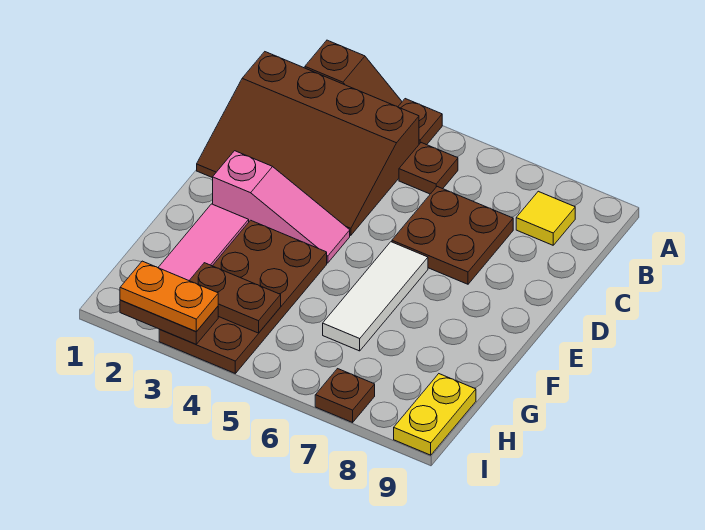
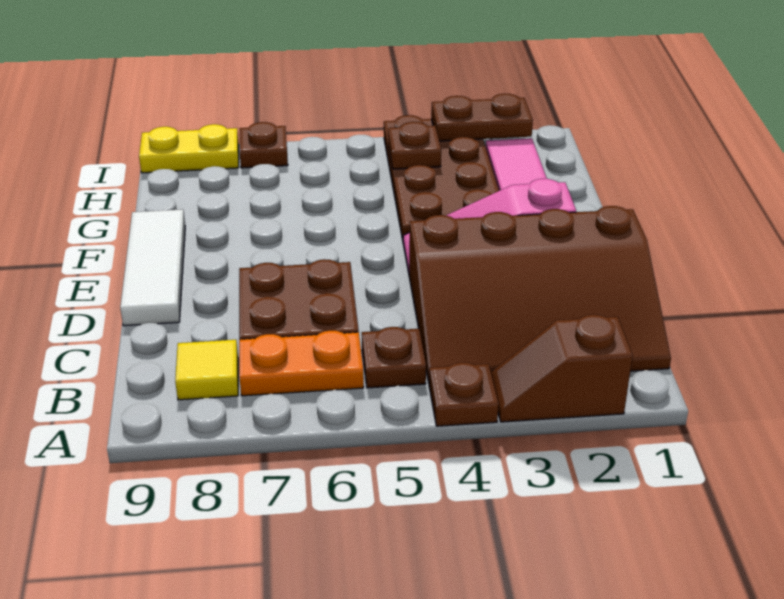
brown 3x4 slope [197,52,419,235] -> brown 3x4 slope turned to [409,206,671,383]
white 1x3 tile [323,242,428,351] -> white 1x3 tile moved to [120,209,185,326]
brown 1x2 plate [189,263,281,333] -> brown 1x1 plate [388,122,441,169]
yellow 1x2 plate [394,374,476,455] -> yellow 1x2 plate turned to [139,124,239,173]
orange 1x2 plate [120,261,218,332] -> orange 1x2 plate moved to [239,331,364,396]

